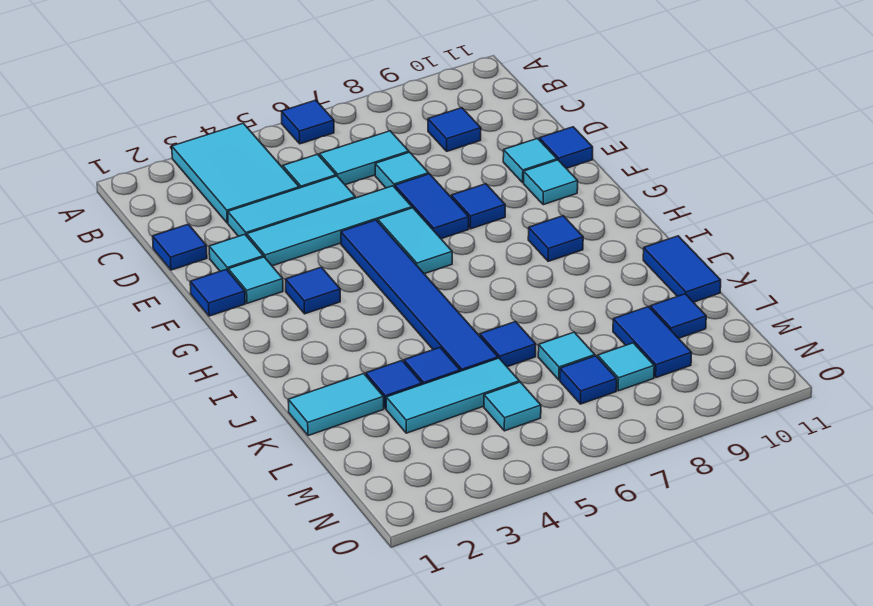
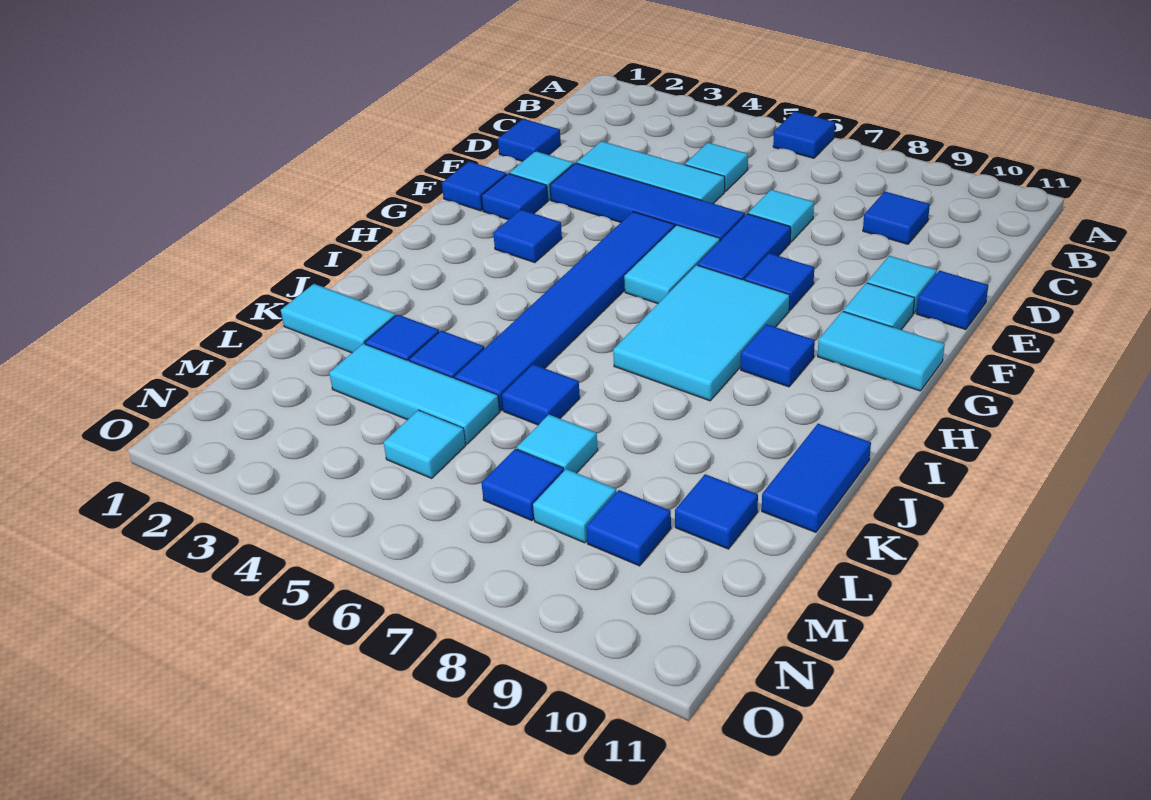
cyan 2x3 tile [172,123,299,223] -> cyan 2x3 tile moved to [613,265,790,401]
cyan 1x2 tile [319,131,409,185] -> cyan 1x2 tile moved to [818,311,945,391]
cyan 1x4 tile [247,186,412,266] -> blue 1x4 tile [550,163,745,241]
cyan 1x1 tile [228,257,283,303] -> blue 1x1 tile [482,173,548,220]
blue 1x2 tile [613,307,692,378] -> blue 1x1 tile [586,490,671,566]

